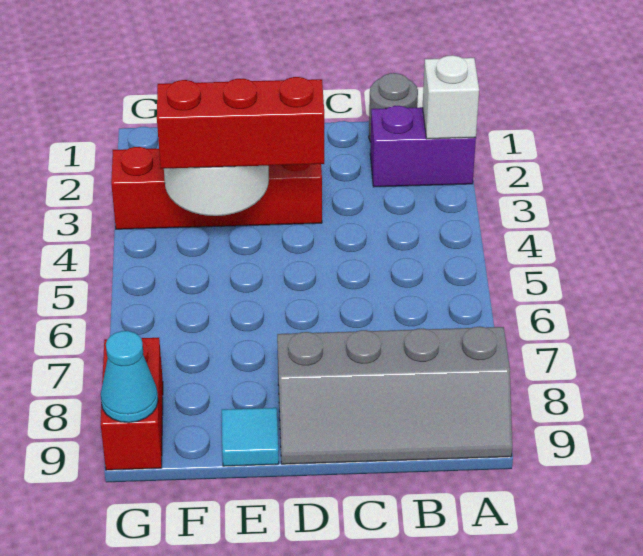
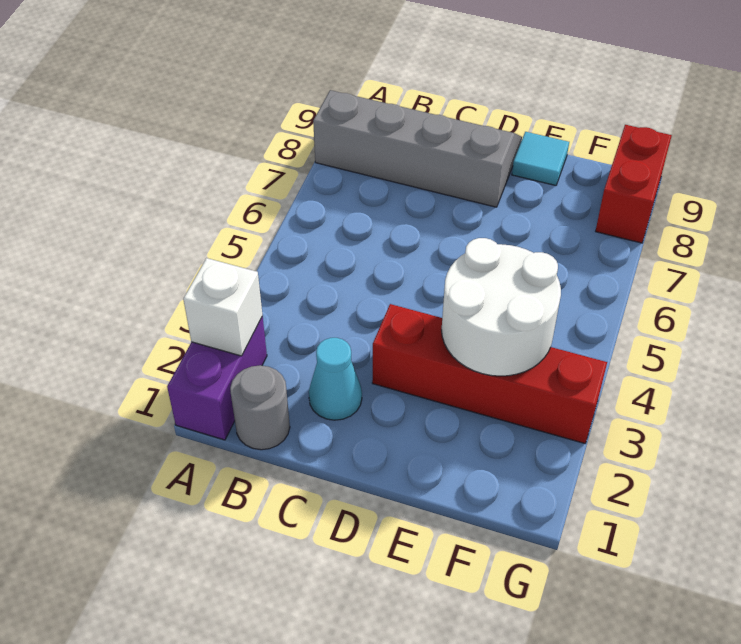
purple 1x2 brick [370,106,476,187] -> purple 1x2 brick turned to [167,316,267,440]
red 1x3 brick [157,77,324,169] -> none
cyan 1x1 cone [101,331,158,423] -> cyan 1x1 cone moved to [309,338,362,420]

